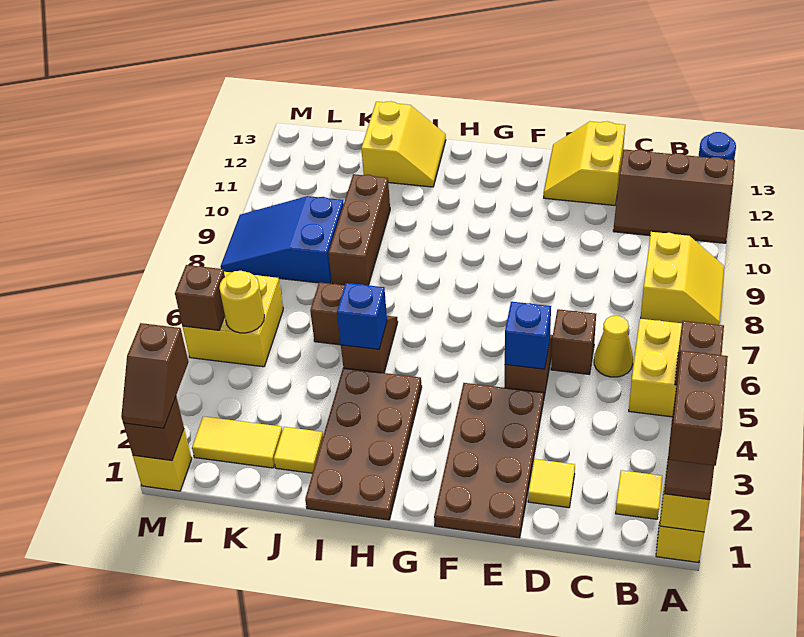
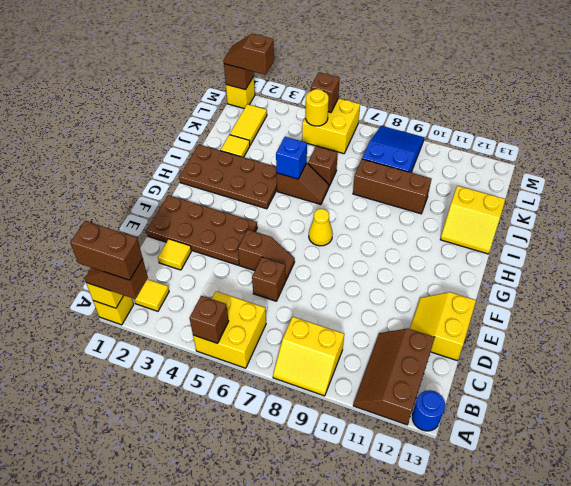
yellow 1x1 cone [594,316,633,377] -> yellow 1x1 cone moved to [309,209,333,246]
yellow 2x2 slope [544,121,625,205] -> yellow 2x2 slope turned to [410,292,476,360]
blue 1x1 brick [505,302,551,369] -> none

